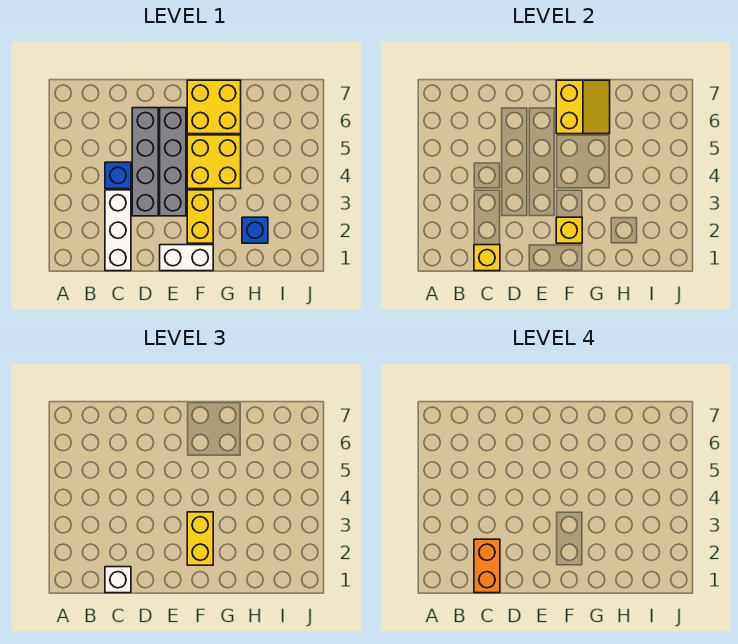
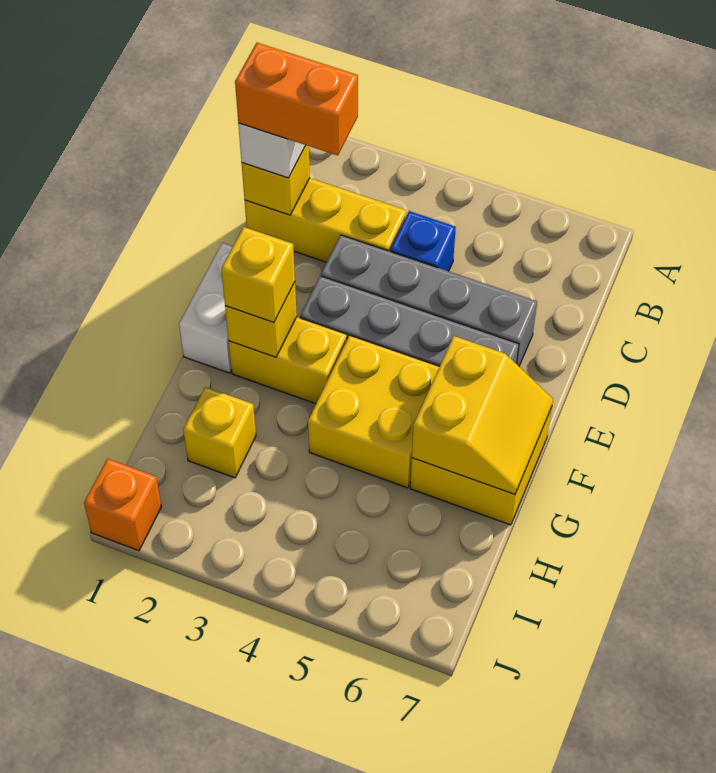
white 1x3 brick [105,190,131,271] -> yellow 1x3 brick [245,178,407,262]
yellow 1x2 brick [187,512,213,565] -> yellow 1x1 brick [221,227,295,323]
yellow 2x2 slope [556,80,610,134] -> yellow 2x2 slope turned to [412,336,553,494]
blue 1x1 brick [242,217,268,243] -> yellow 1x1 brick [183,387,256,478]
none -> orange 1x1 brick [84,459,161,551]

